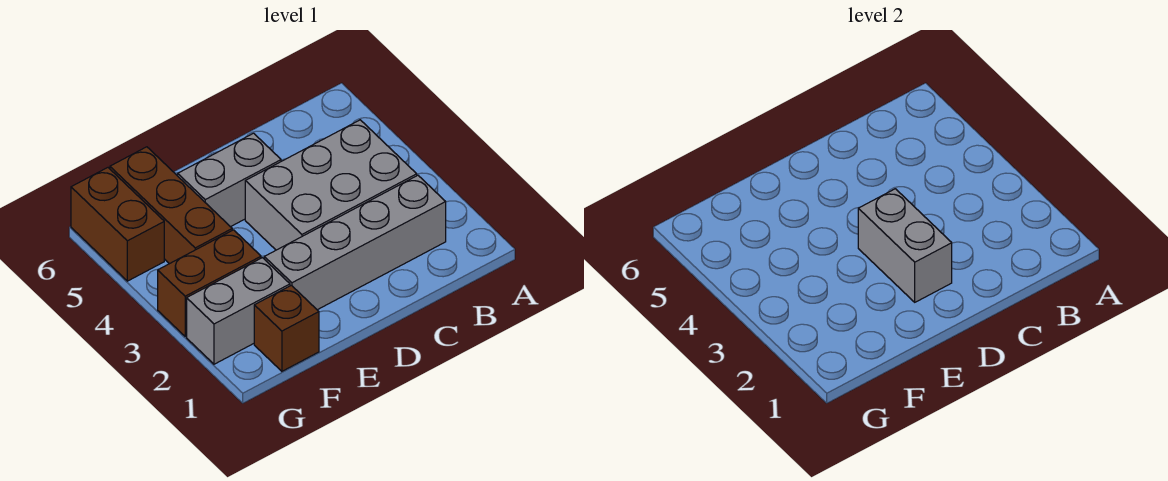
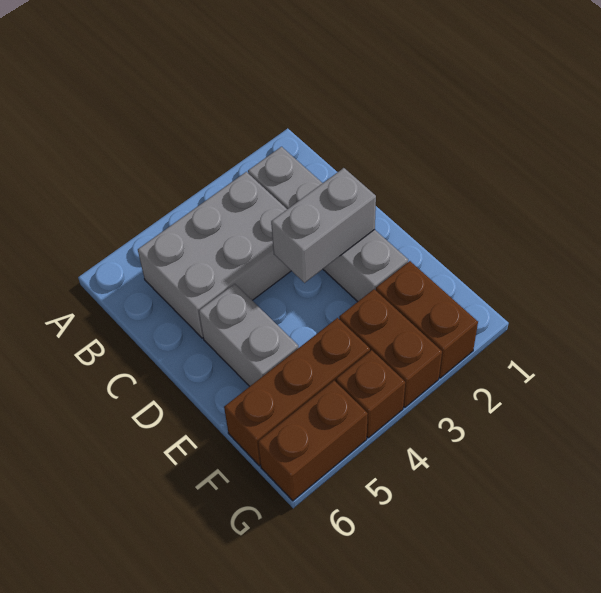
grey 2x3 brick [245,120,417,250] -> grey 2x3 brick turned to [138,172,291,338]
brown 1x1 brick [254,285,319,371] -> brown 1x1 brick moved to [336,350,405,438]
grey 1x2 brick [187,258,290,364] -> brown 1x2 brick [376,261,478,378]

